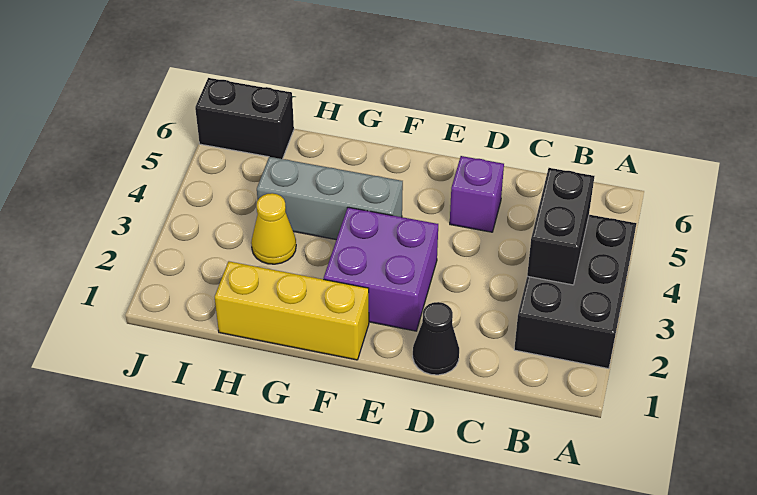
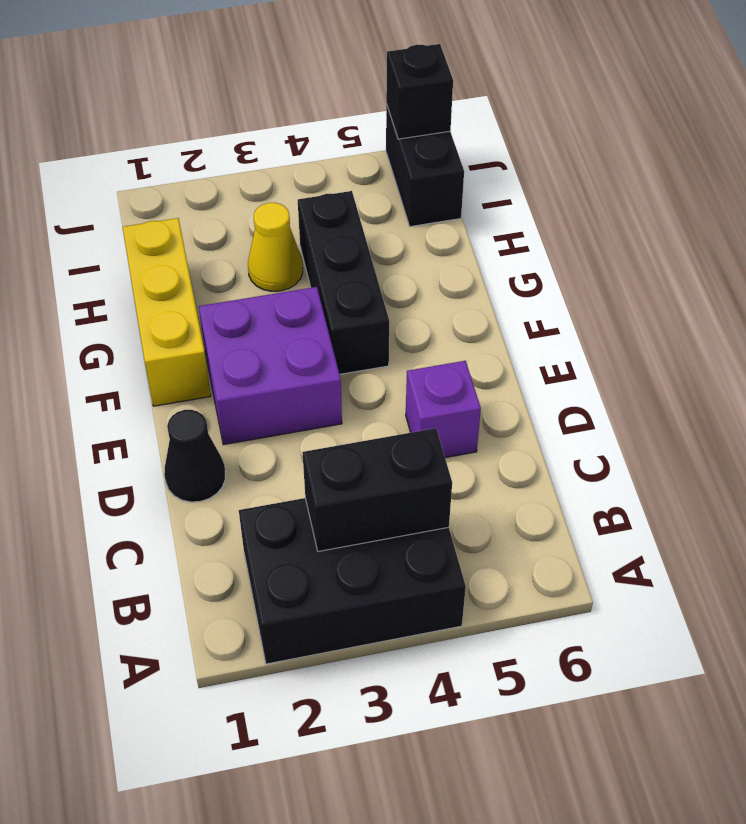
grey 1x3 brick [257,157,403,240] -> black 1x3 brick [298,191,389,374]
none -> black 1x1 brick [386,44,453,139]

